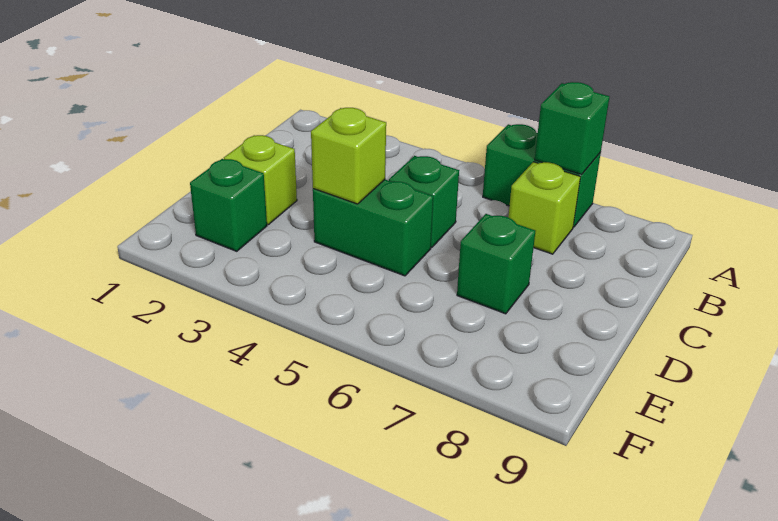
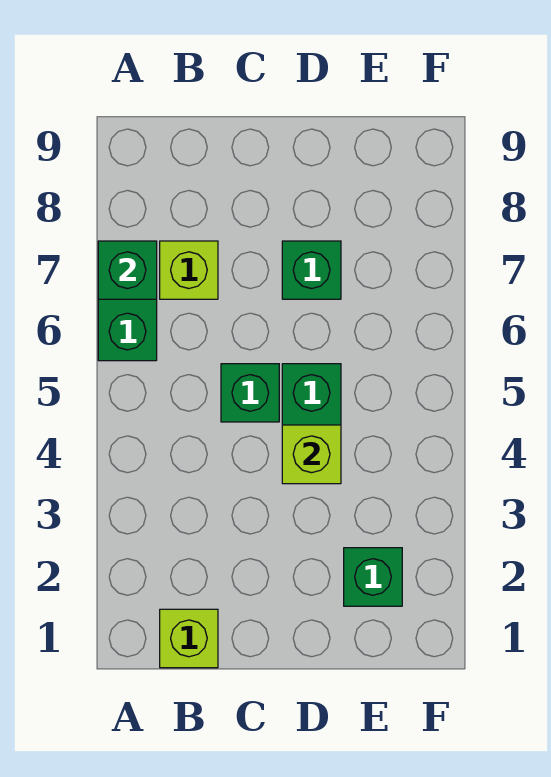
lime 1x1 brick [224,135,297,225] -> lime 1x1 brick moved to [160,609,218,668]

